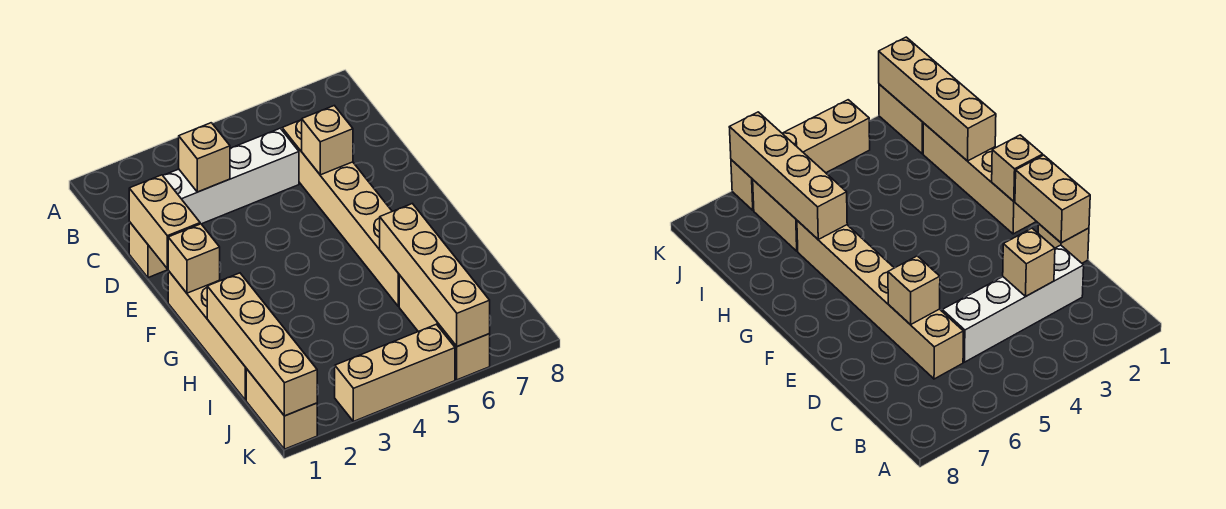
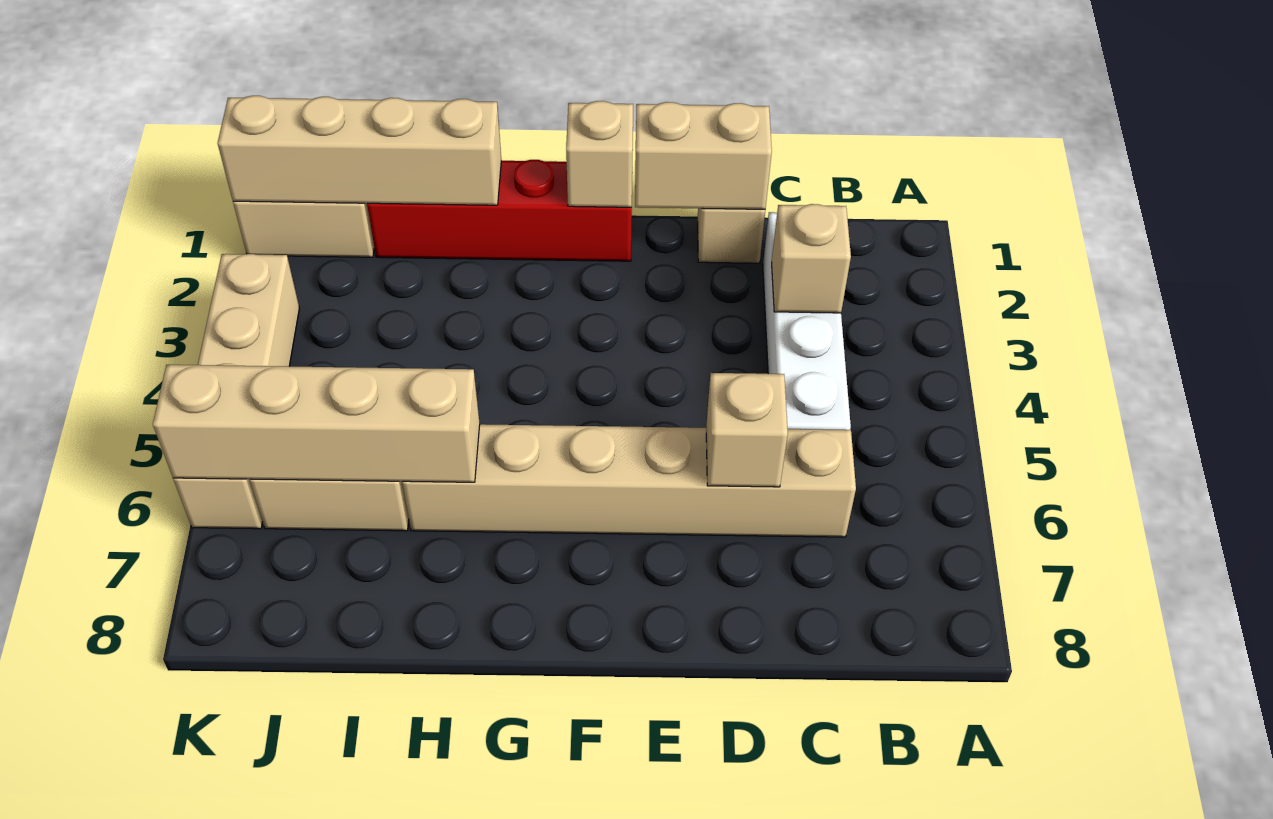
tan 1x4 brick [168,271,246,400] -> red 1x4 brick [367,160,632,261]

